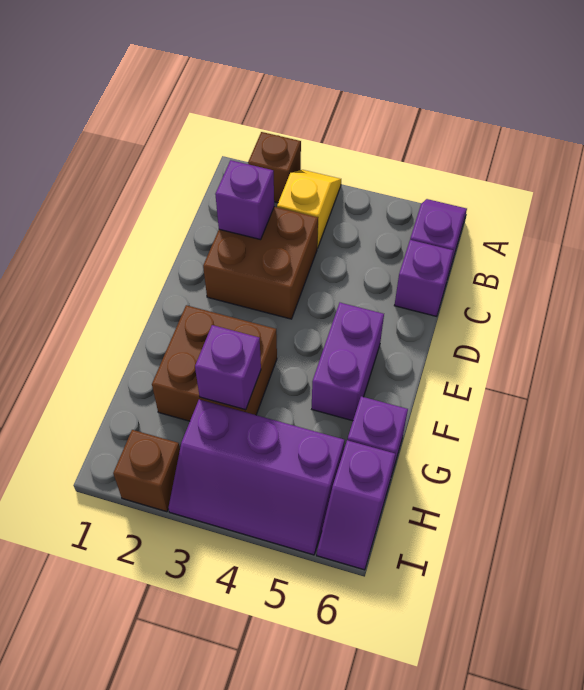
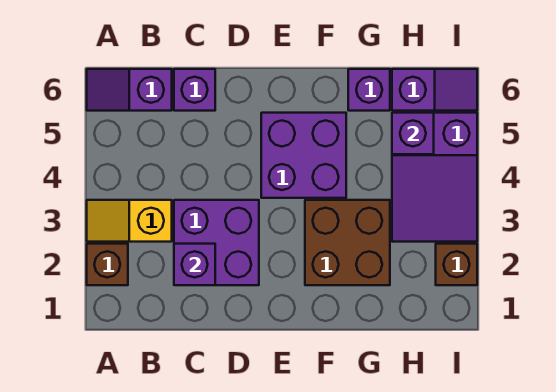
brown 2x2 brick [203,207,318,319] -> purple 2x2 brick [174,200,259,285]
purple 1x2 brick [312,303,384,421] -> purple 2x2 brick [261,113,346,198]
purple 1x1 brick [195,325,261,410] -> purple 1x1 brick moved to [392,113,434,154]
purple 2x3 slope [168,400,344,555] -> purple 2x3 slope turned to [392,113,477,242]

